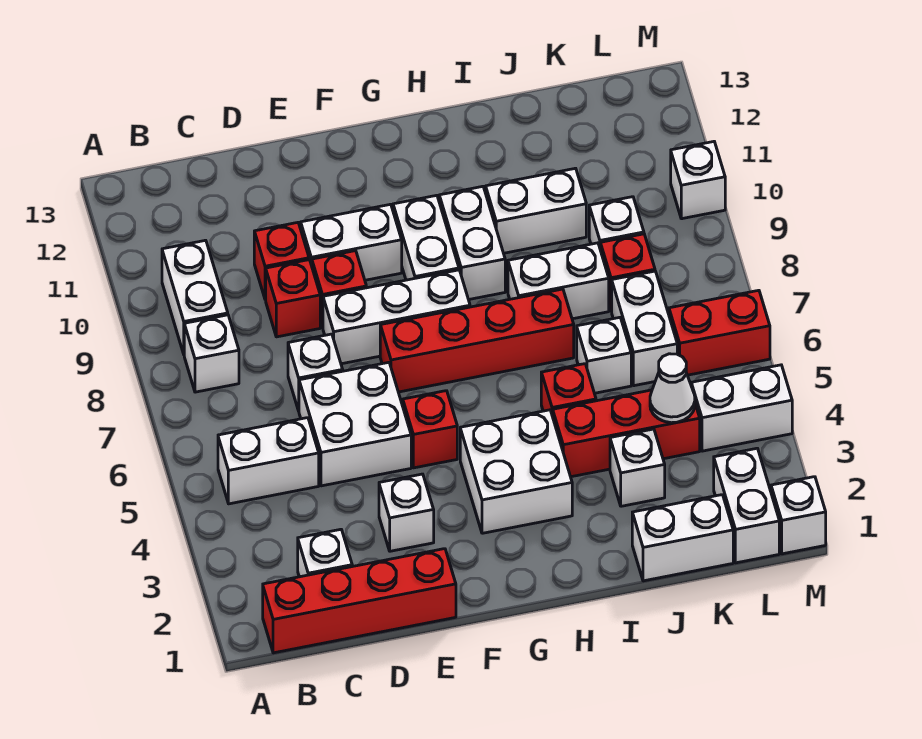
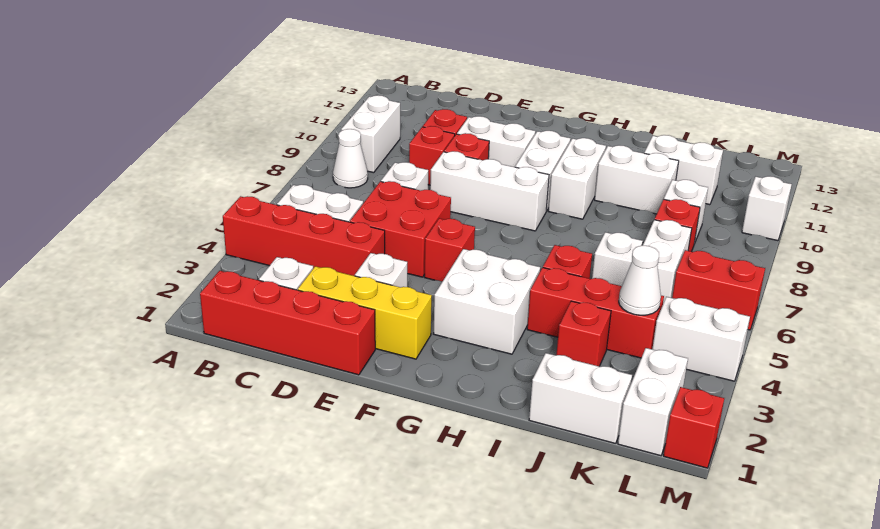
white 1x1 brick [184,315,239,392] -> white 1x1 cone [333,129,368,188]
none -> yellow 1x3 brick [298,266,432,359]
white 2x2 brick [299,362,411,486] -> red 2x2 brick [350,181,451,277]
red 1x4 brick [380,289,574,392] -> red 1x4 brick moved to [223,196,385,276]
white 1x2 brick [508,243,609,319] -> white 1x2 brick moved to [644,135,723,205]
white 1x1 brick [610,429,665,506] -> red 1x1 brick [556,301,611,366]
white 1x1 brick [771,477,826,554] -> red 1x1 brick [664,387,724,468]

